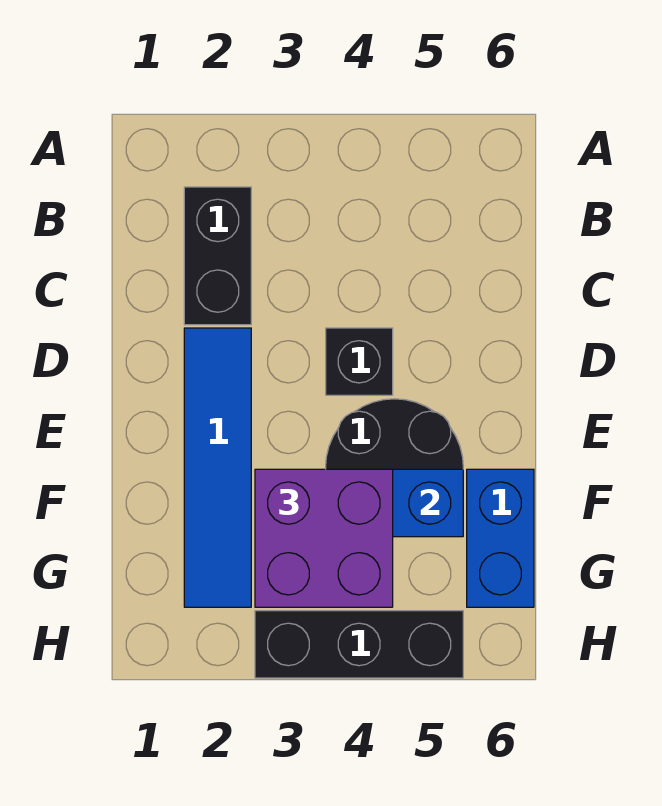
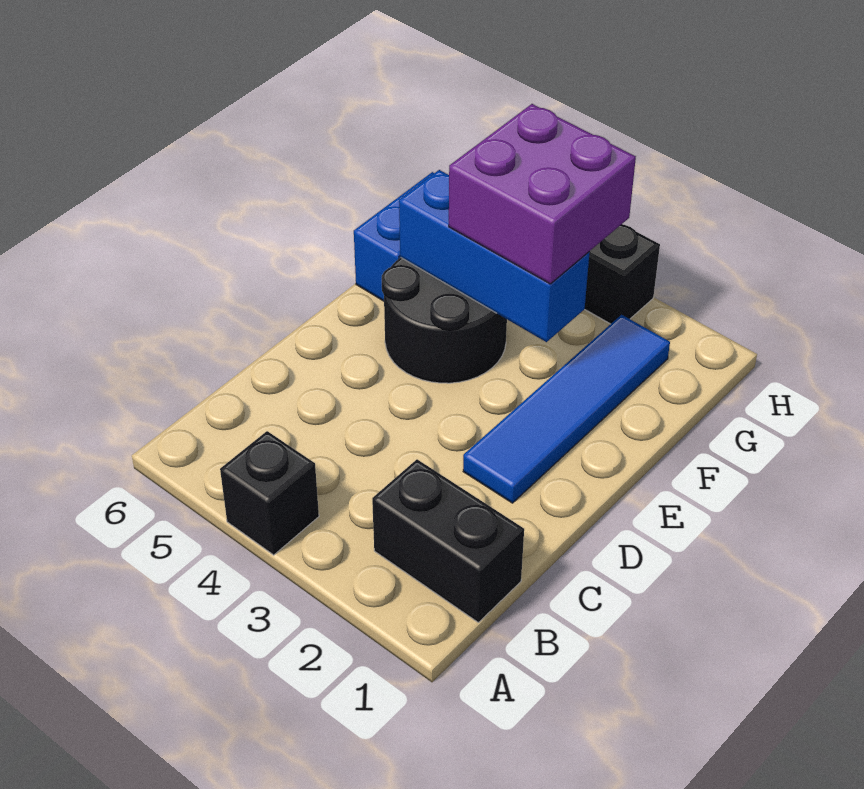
black 1x2 brick [184,187,251,325] -> black 1x2 brick turned to [372,459,524,622]
black 1x1 brick [326,328,393,395] -> black 1x1 brick moved to [220,431,319,555]

